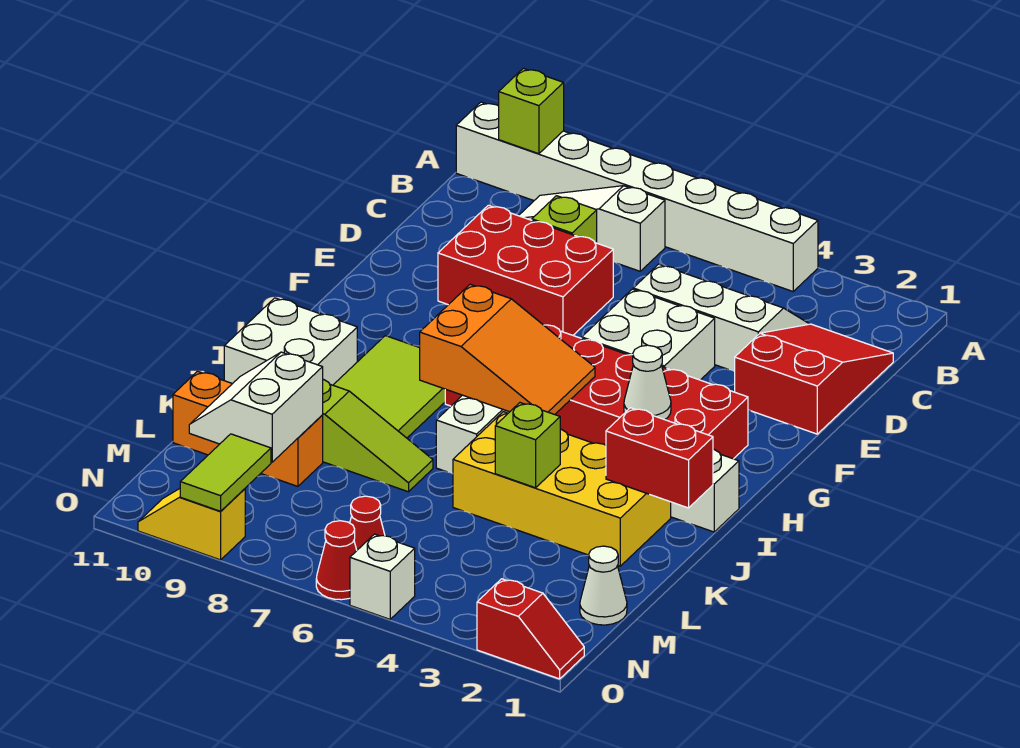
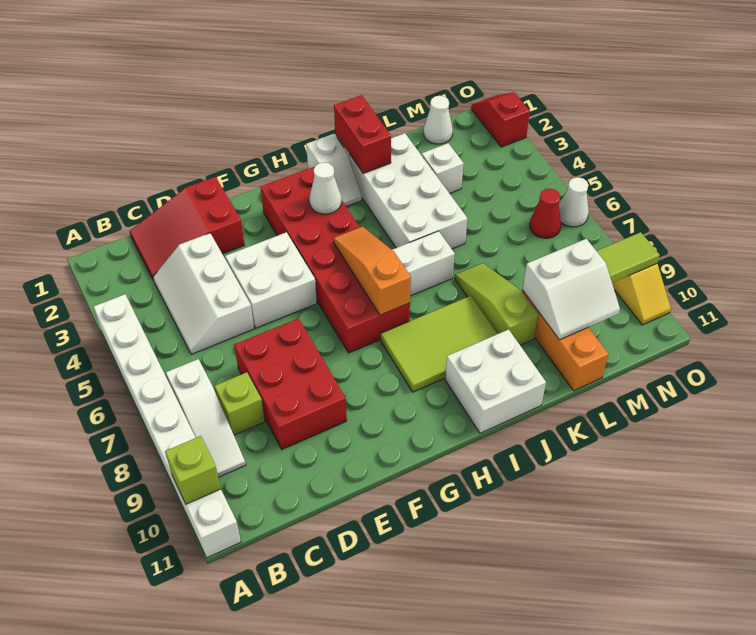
orange 2x3 slope [420,284,595,415] -> orange 1x3 slope [333,227,411,315]
yellow 2x4 brick [453,412,671,566] -> white 2x4 brick [349,133,467,249]
lime 1x1 brick [495,403,560,488] -> none
white 1x1 brick [350,534,415,619] -> white 1x1 brick moved to [422,143,464,194]
red 1x1 cone [316,521,357,600] -> white 1x1 cone [559,177,589,227]

